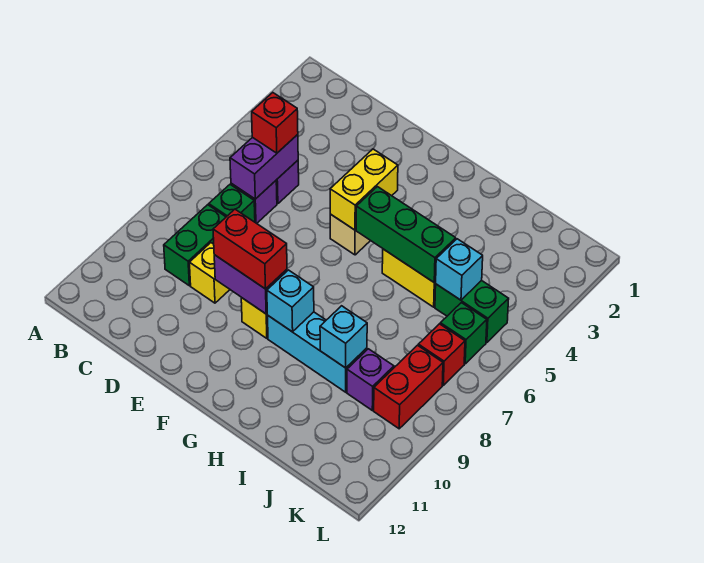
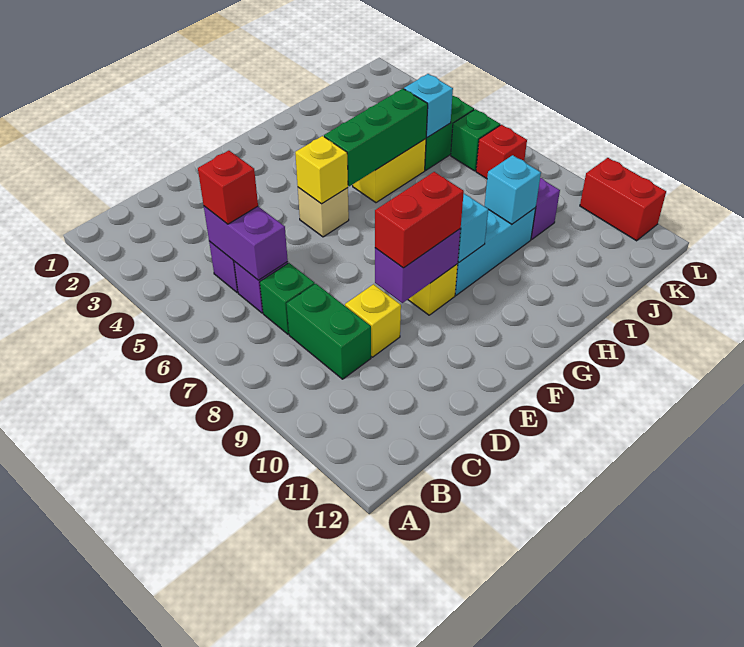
yellow 1x2 brick [330,149,398,230] -> yellow 1x1 brick [295,136,348,204]
red 1x2 brick [374,345,443,429] -> red 1x2 brick moved to [580,158,666,241]

